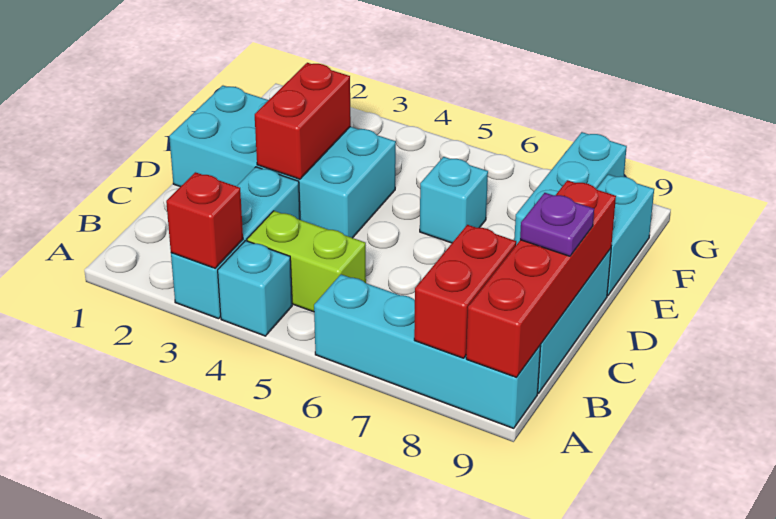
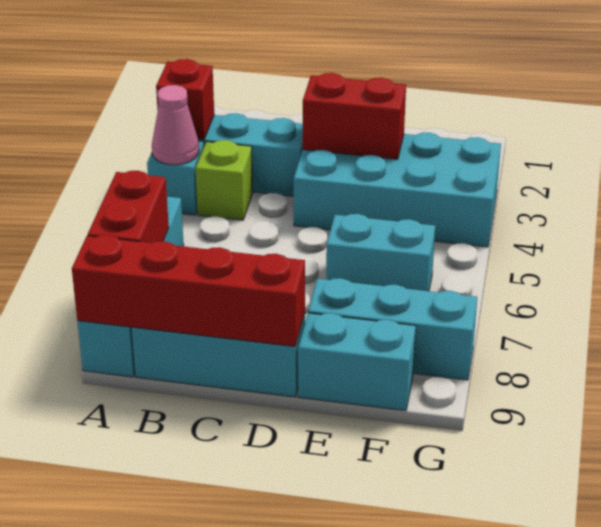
none -> pink 1x1 cone [152,85,199,165]
red 1x2 brick [414,225,516,358] -> red 1x2 brick turned to [88,171,169,243]
lime 1x2 brick [247,211,366,312] -> lime 1x1 brick [196,140,253,220]
purple 1x1 plate [520,193,594,256] -> none
cyan 2x4 brick [169,86,396,238] -> cyan 2x4 brick turned to [294,133,501,247]
cyan 1x1 brick [420,157,488,243] -> cyan 1x2 brick [326,214,435,291]

